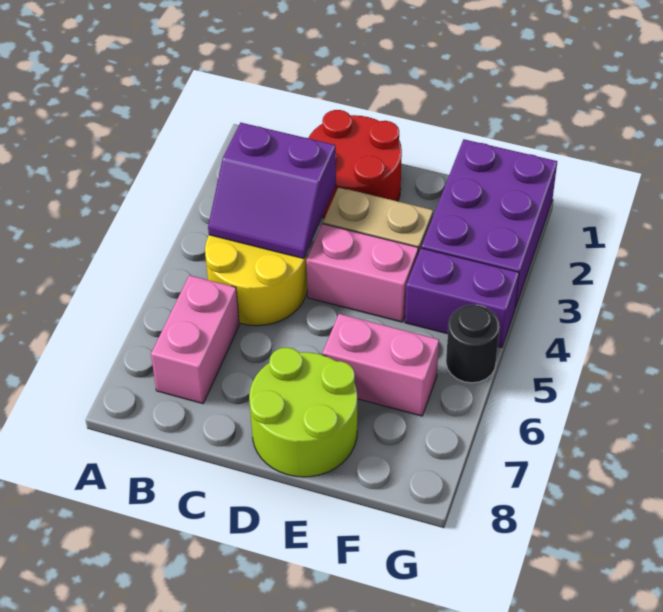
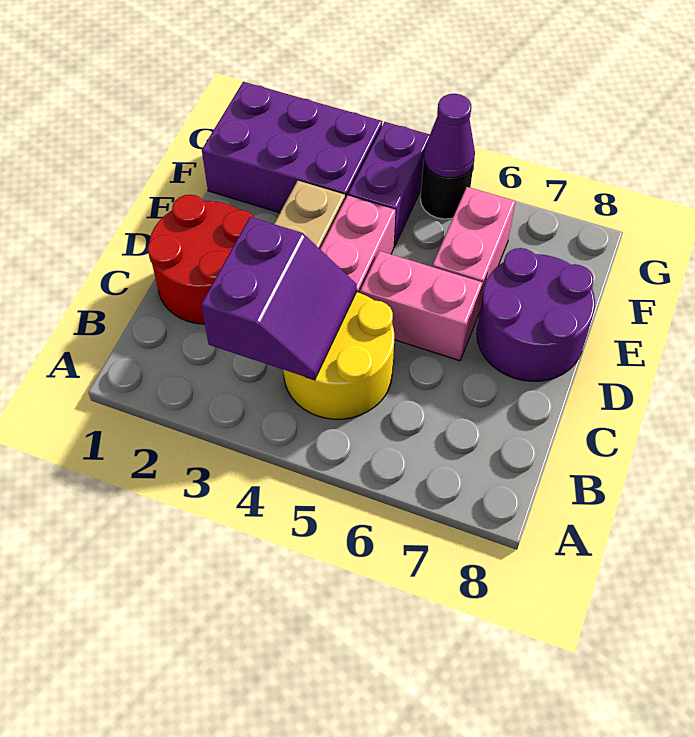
pink 1x2 brick [151,275,239,404] -> pink 1x2 brick moved to [360,251,482,361]
lime 2x2 round brick [249,348,357,477] -> purple 2x2 round brick [477,248,595,381]
none -> purple 1x1 cone [424,94,475,178]

